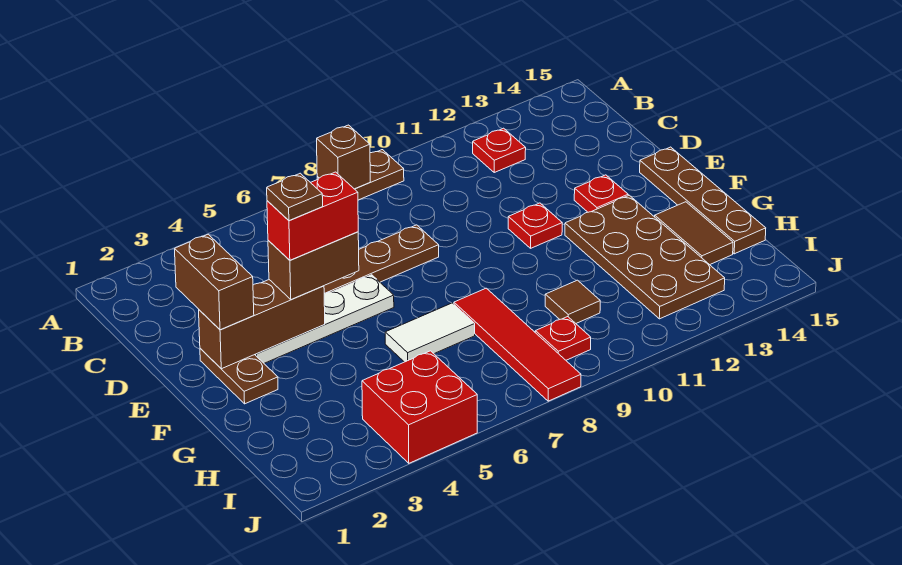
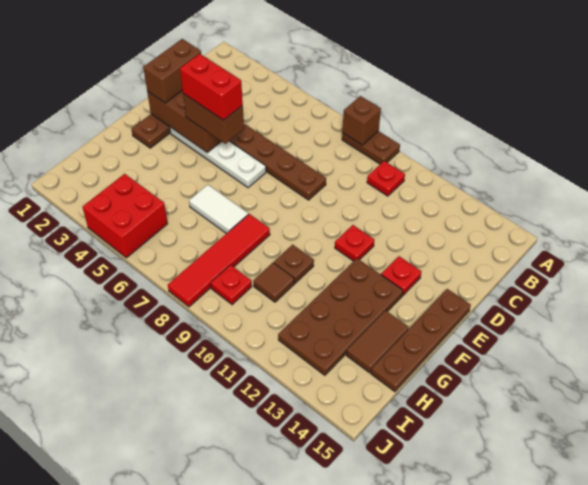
red 1x1 plate [473,128,526,172] -> red 1x1 plate moved to [367,161,405,196]
brown 1x1 plate [267,173,323,221] -> brown 1x1 plate moved to [274,245,314,283]

